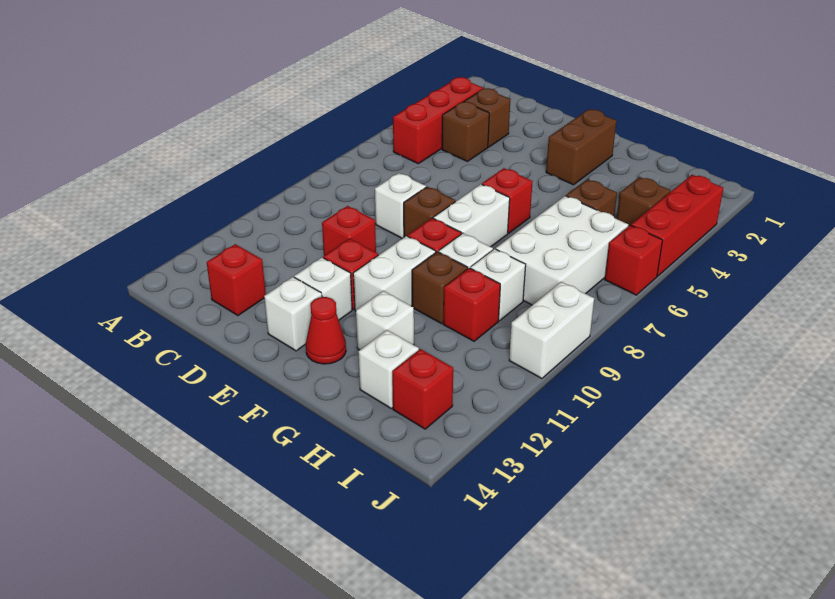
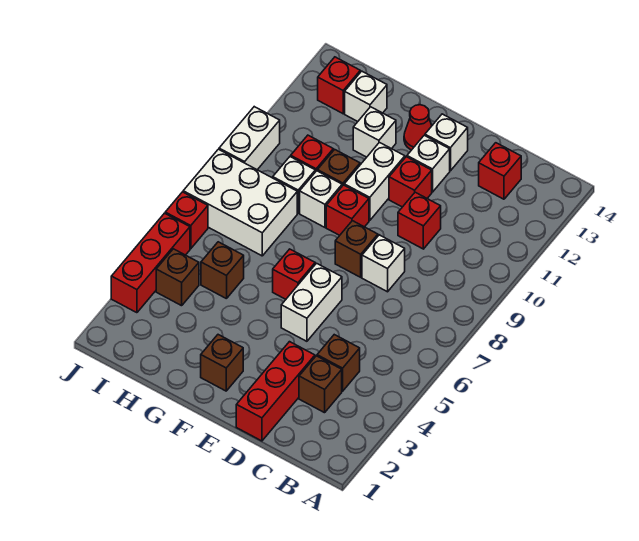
red 1x3 brick [393,77,483,164] -> red 1x3 brick moved to [236,342,315,441]
brown 1x2 brick [546,109,616,185] -> brown 1x1 brick [201,335,243,391]
white 1x2 brick [433,184,510,247] -> white 1x2 brick moved to [281,263,342,341]
white 2x3 brick [496,196,628,305] -> white 2x3 brick turned to [183,149,297,256]

